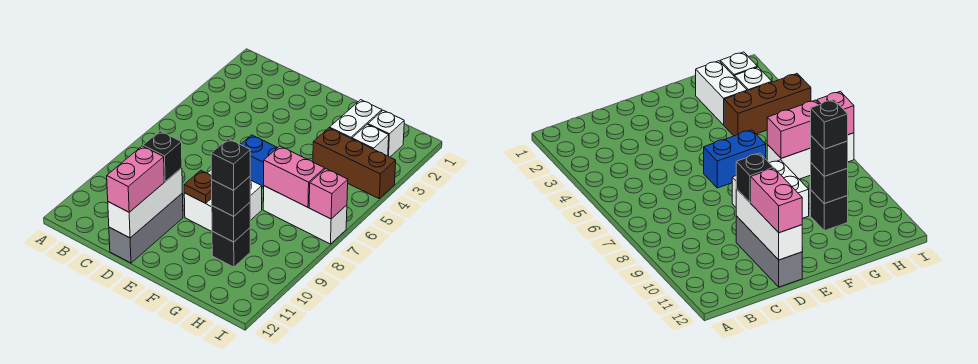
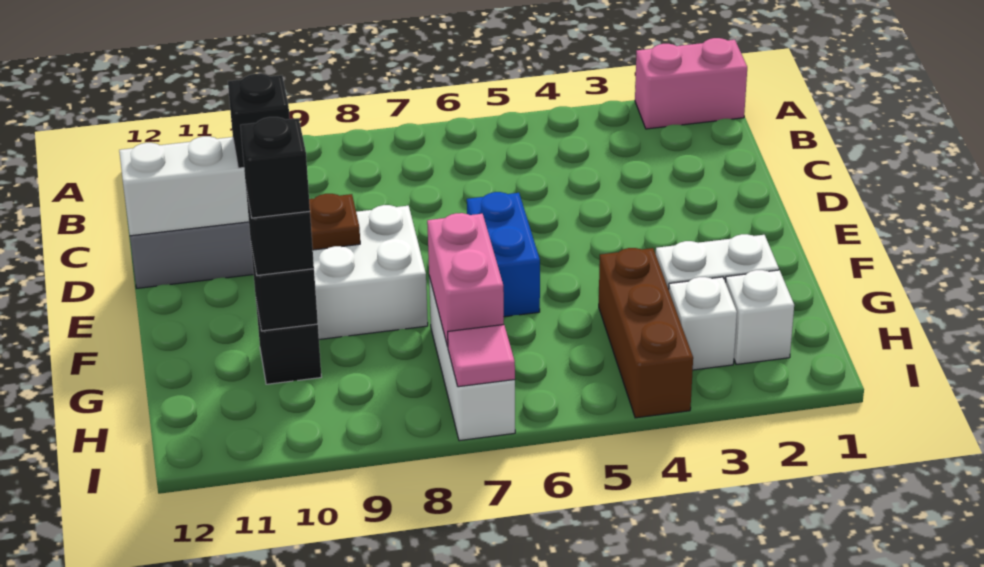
pink 1x2 brick [107,146,164,212] -> pink 1x2 brick moved to [635,38,747,129]
pink 1x1 brick [309,169,348,219] -> pink 1x1 tile [448,325,515,387]

